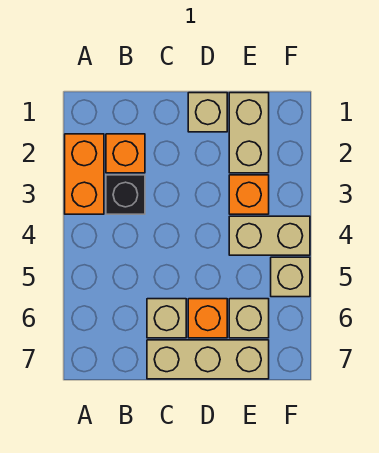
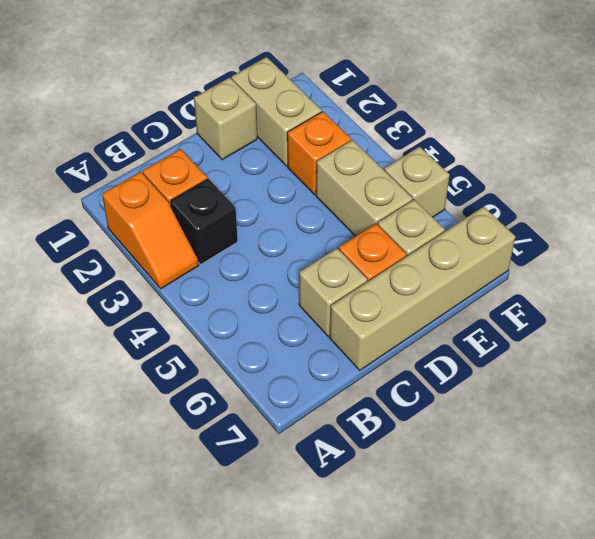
orange 1x2 brick [65,134,104,214] -> orange 1x2 slope [102,172,199,289]
tan 1x3 brick [147,340,269,379] -> tan 1x4 brick [330,207,515,370]
tan 1x2 brick [229,216,310,255] -> tan 1x2 brick turned to [316,140,412,236]

